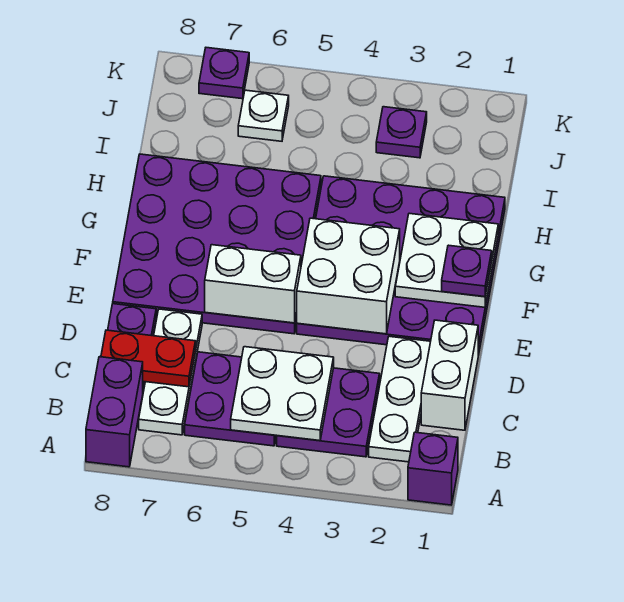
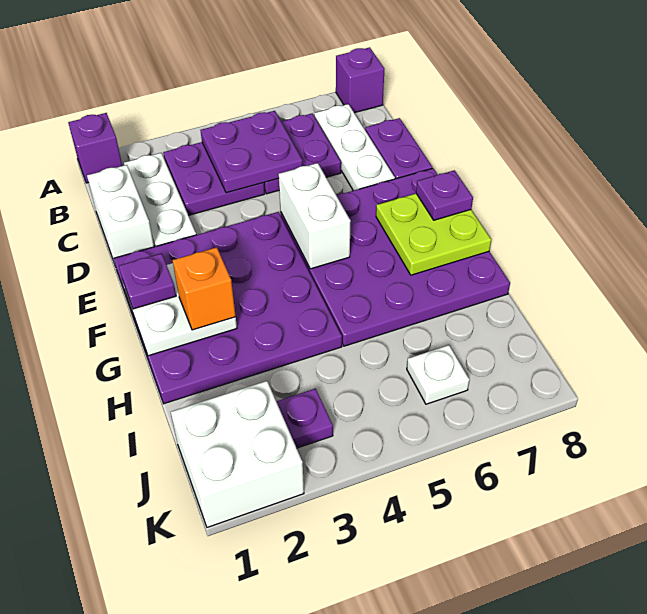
purple 1x2 brick [86,357,143,467] -> purple 1x1 brick [336,47,384,113]
white 2x2 plate [231,347,334,441] -> purple 2x2 plate [201,111,303,193]
red 1x2 plate [101,330,196,387] -> none
white 2x2 brick [297,218,400,334] -> white 2x2 brick moved to [171,381,304,528]
white 1x2 brick [205,245,301,323] -> white 1x2 brick turned to [278,163,351,269]
none -> lime 2x2 plate [376,194,491,275]
none -> orange 1x1 brick [172,247,236,330]
purple 1x1 plate [199,48,249,99] -> purple 1x1 plate moved to [416,170,473,220]

